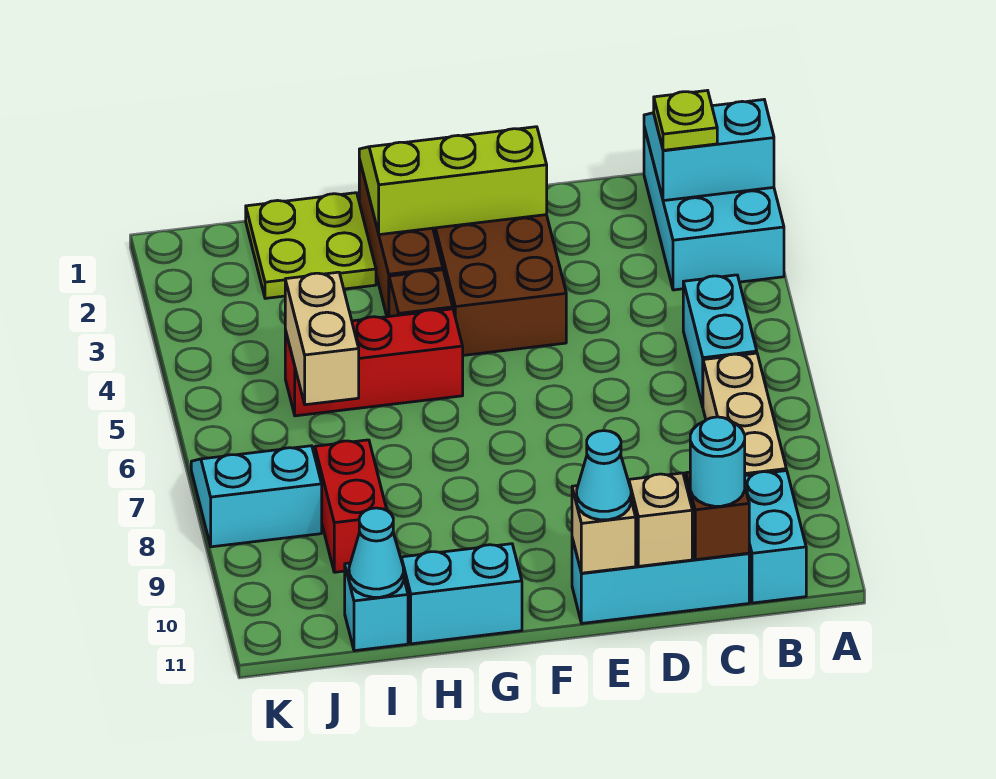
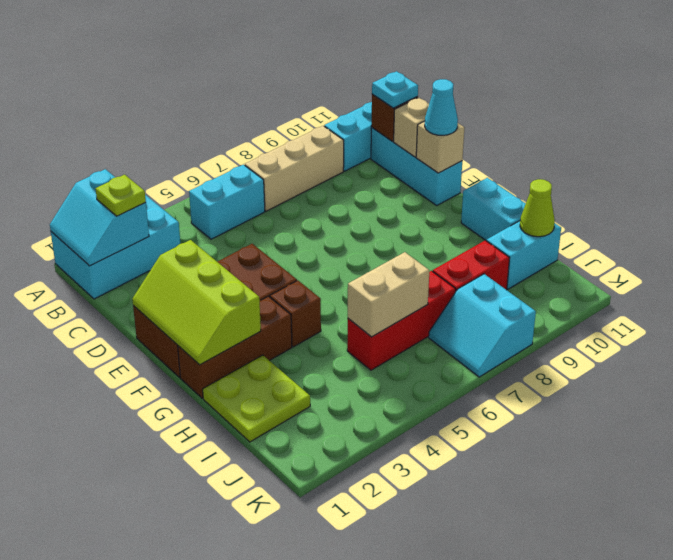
cyan 1x1 round brick [690,417,745,506] -> cyan 1x1 plate [372,71,418,108]
red 1x3 brick [285,309,463,416] -> red 1x3 brick turned to [347,271,456,370]
cyan 1x1 brick [345,563,408,651] -> cyan 1x2 brick [486,221,561,289]
cyan 1x1 cone [349,508,404,597] -> lime 1x1 cone [520,179,555,237]

